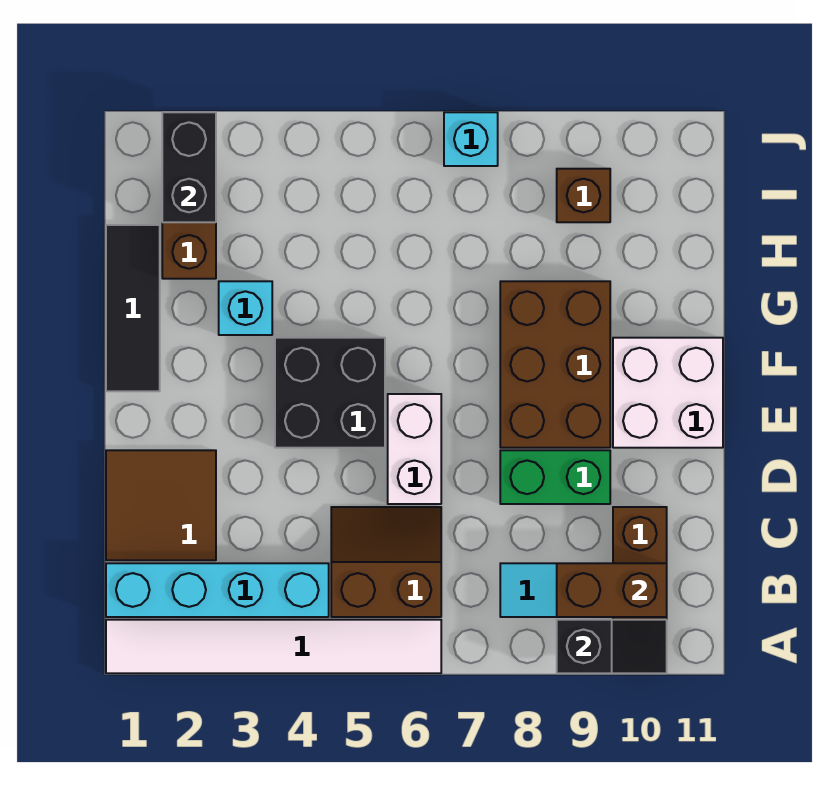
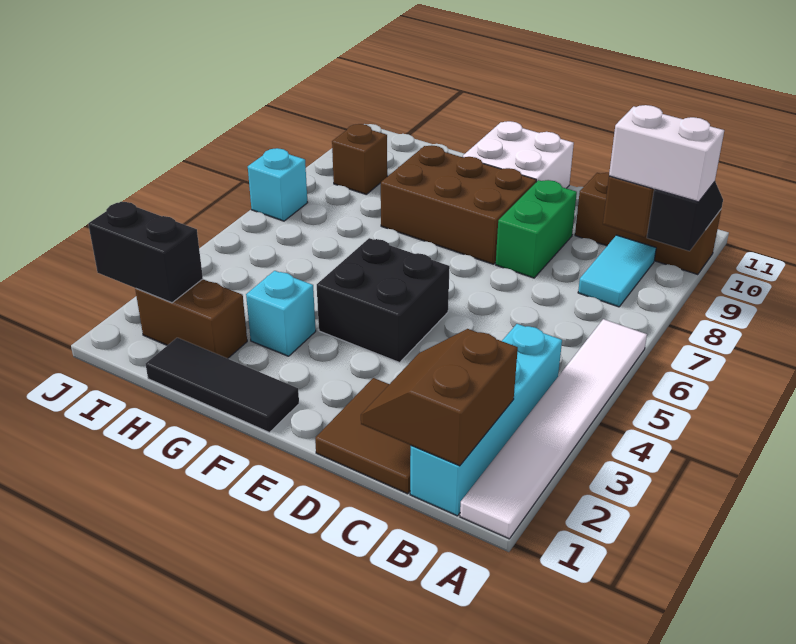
brown 2x2 slope [331,507,441,617] -> brown 2x2 slope moved to [361,329,518,466]
white 1x2 brick [388,394,441,504] -> white 1x2 brick moved to [609,105,724,202]

